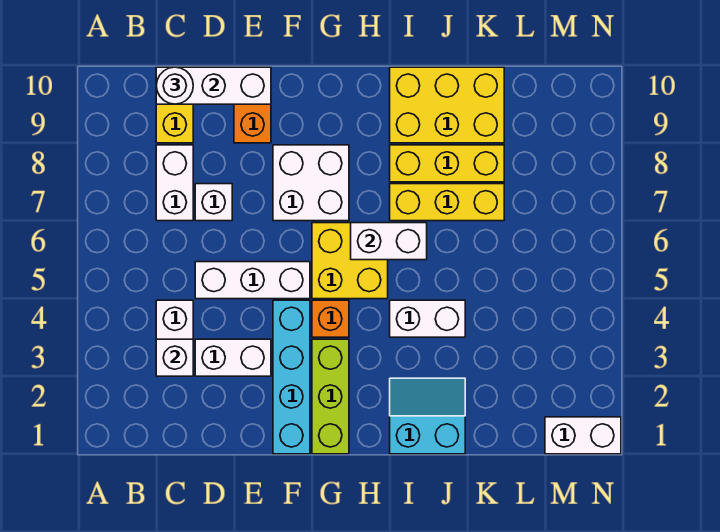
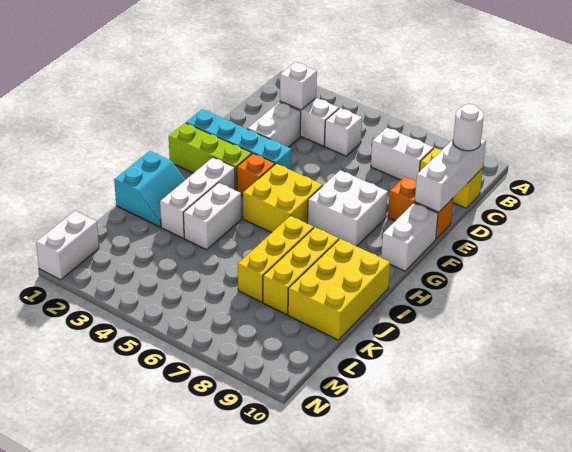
white 1x3 brick [195,262,310,299] -> white 1x3 brick moved to [160,157,235,238]
white 1x1 brick [195,184,232,221] -> white 1x1 brick moved to [325,108,362,156]
white 1x2 brick [351,223,427,260] -> white 1x2 brick moved to [381,203,438,271]

